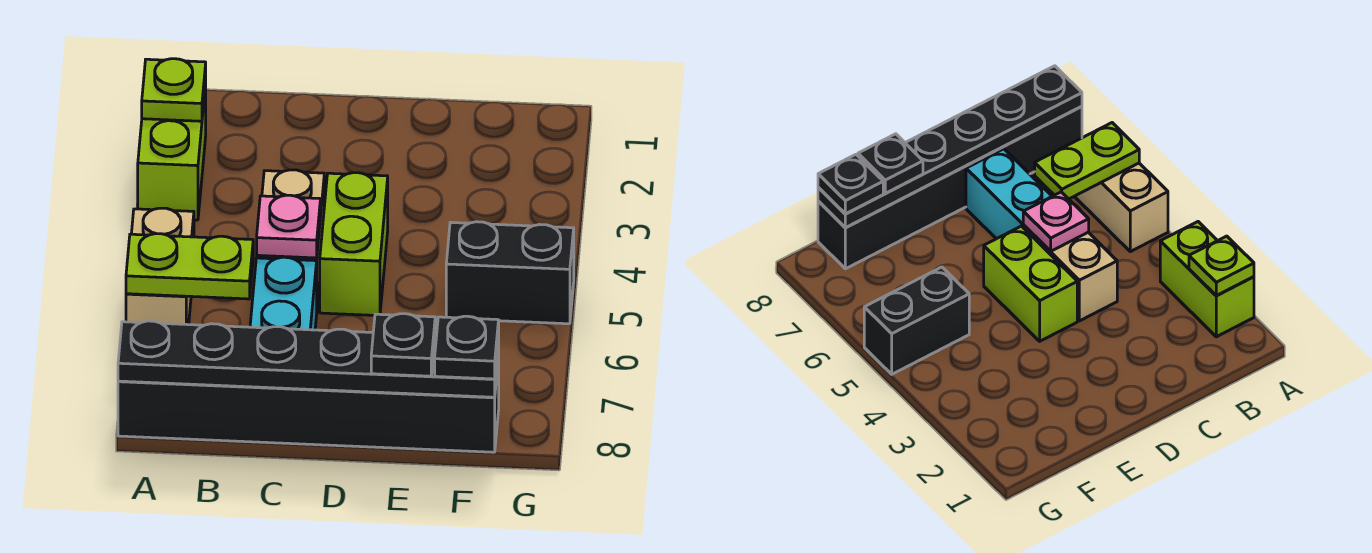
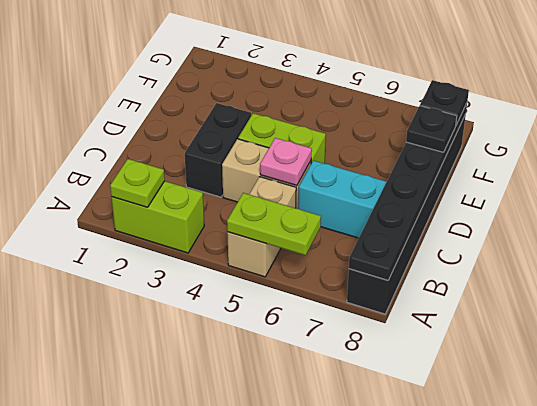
tan 1x2 brick [126,208,194,325] -> tan 1x2 brick turned to [227,177,296,277]
lime 1x2 plate [126,234,253,299] -> lime 1x2 plate turned to [227,193,321,255]
black 1x2 brick [446,222,574,324] -> black 1x2 brick moved to [185,103,251,197]

